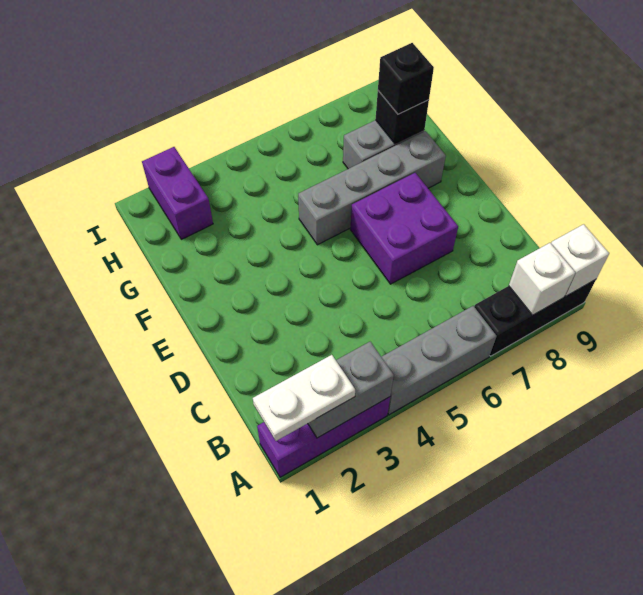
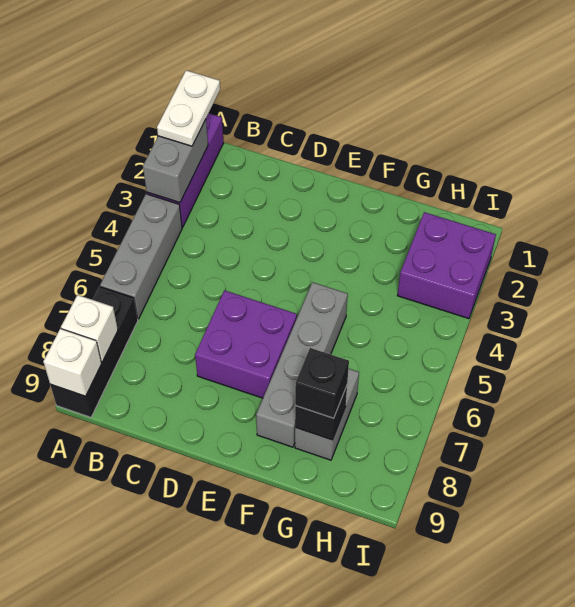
purple 1x2 brick [142,147,213,239] -> purple 2x2 brick [397,212,496,319]

